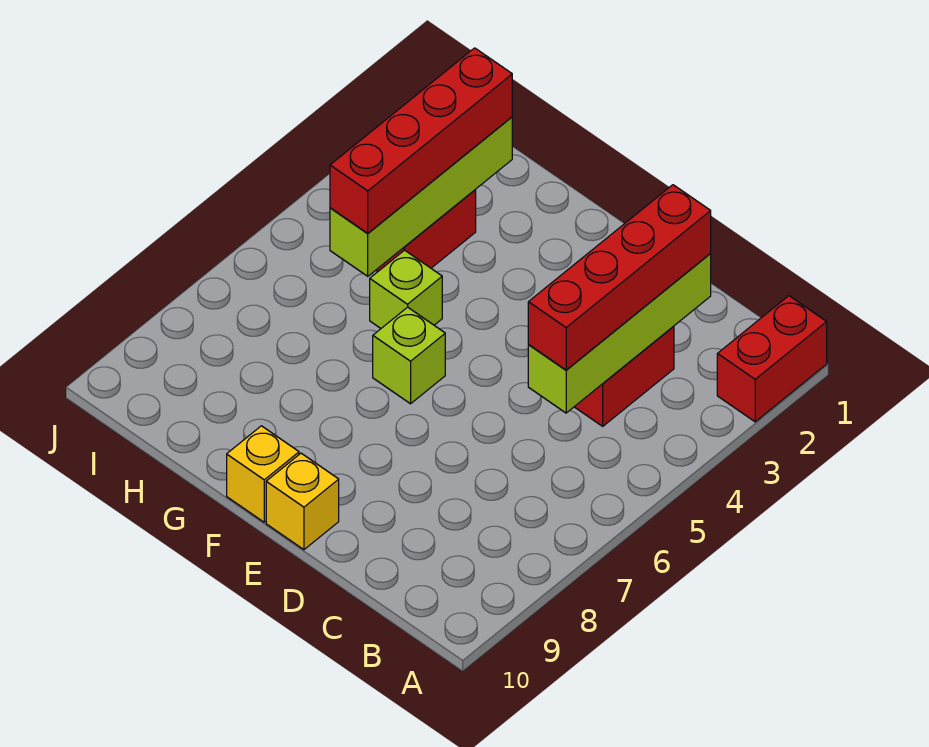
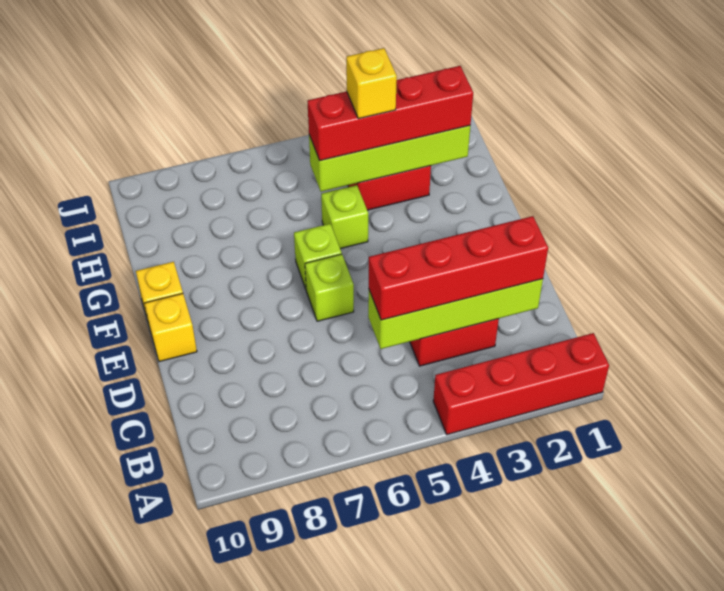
red 1x2 brick [717,296,827,422] -> red 1x4 brick [433,333,609,435]
none -> lime 1x1 brick [305,254,354,321]
none -> yellow 1x1 brick [346,48,397,119]

